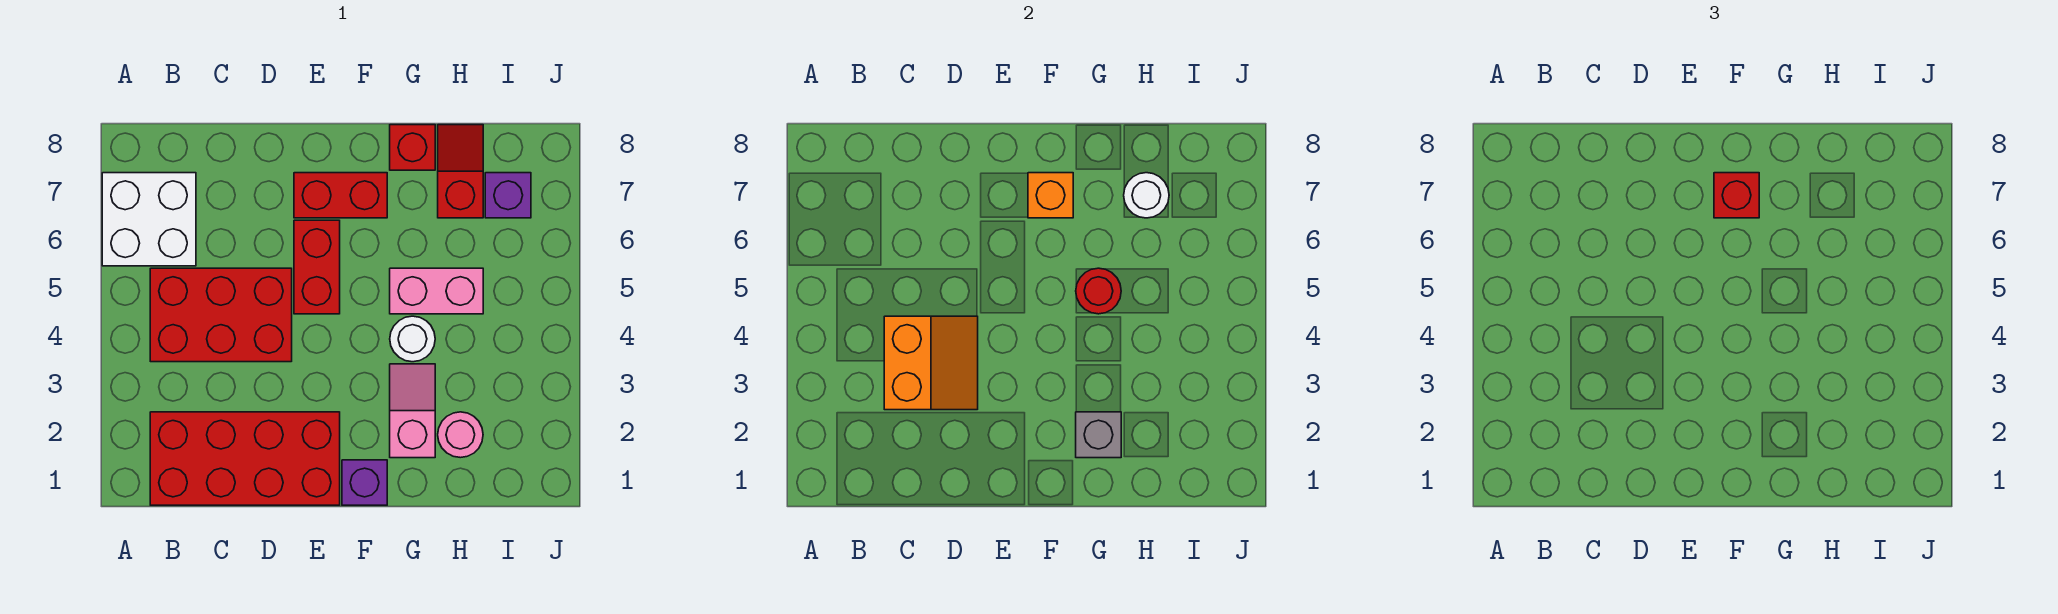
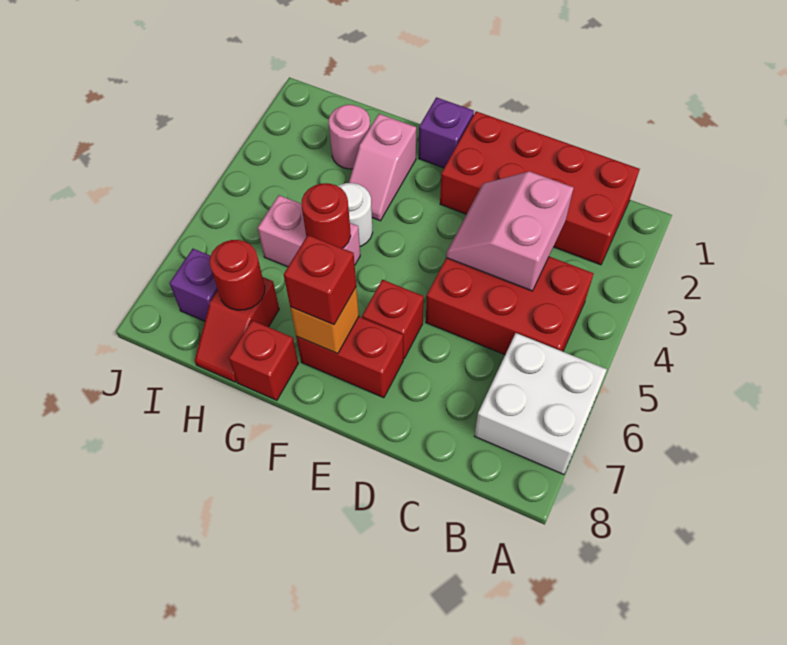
orange 2x2 slope [884,316,978,410] -> pink 2x2 slope [446,172,573,291]
red 1x2 brick [294,220,340,314] -> red 1x1 brick [362,280,424,359]
grey 1x1 brick [1076,412,1121,458] -> none
white 1x1 round brick [1124,173,1169,218] -> red 1x1 round brick [210,240,265,310]

